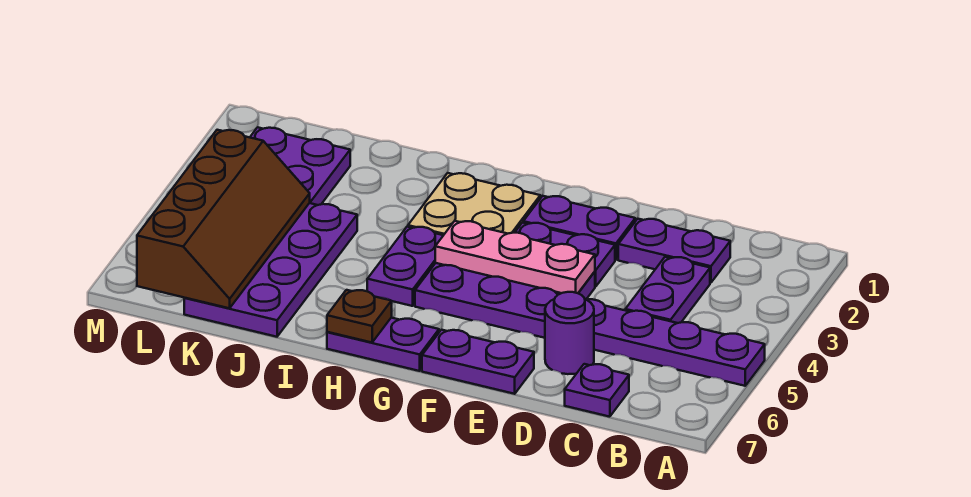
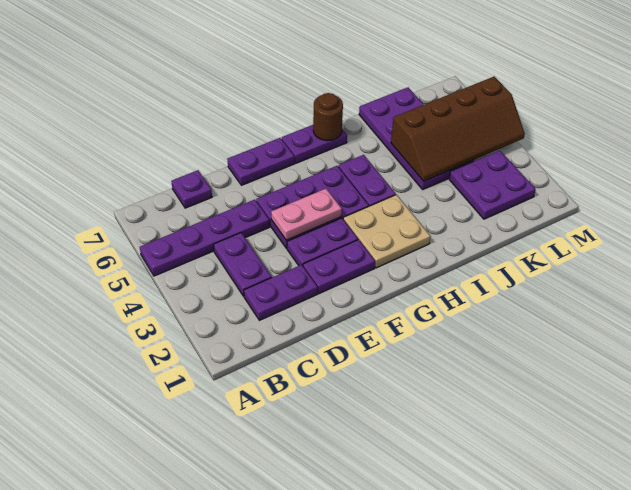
purple 1x1 round brick [545,292,594,374] -> none
pink 1x3 plate [435,221,595,293] -> pink 1x2 plate [271,189,342,240]
brown 1x1 plate [327,290,392,342] -> brown 1x1 round brick [313,93,343,141]
brown 2x4 slope [137,130,310,308] -> brown 2x4 slope turned to [391,77,525,181]

